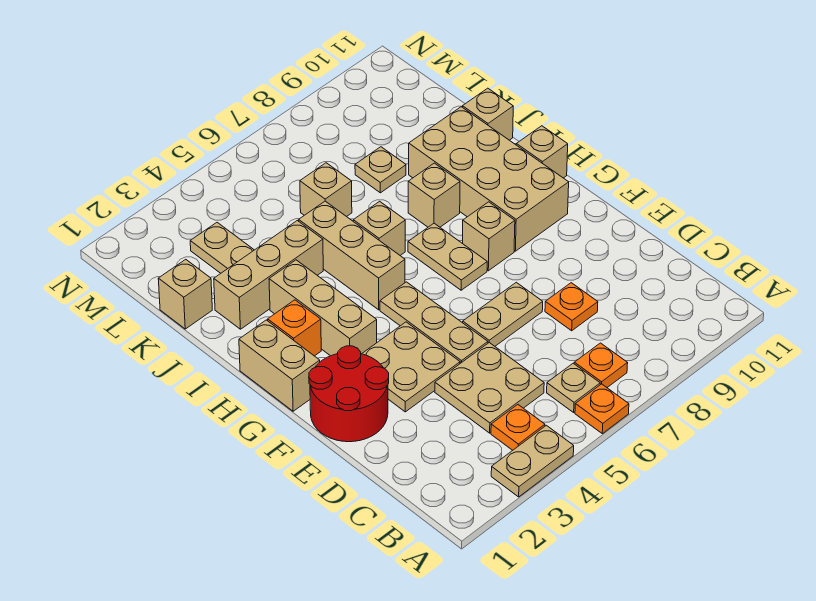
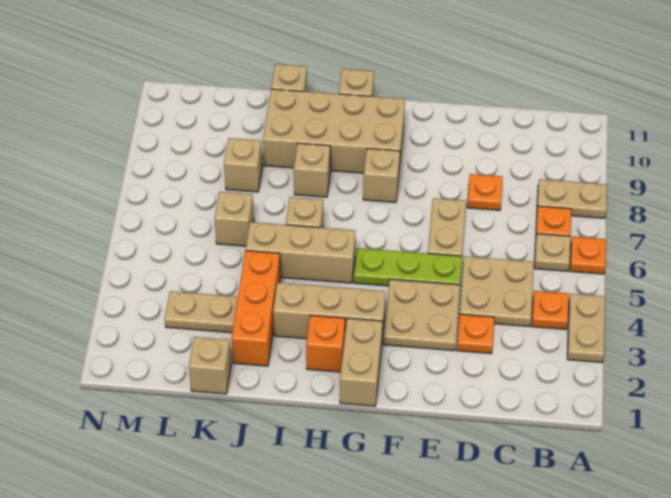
none -> orange 1x1 plate [457,314,494,354]
red 2x2 round brick [309,346,389,442] -> none
tan 1x3 plate [380,282,488,363] -> lime 1x3 plate [354,248,462,286]
tan 1x2 brick [239,320,320,411] -> tan 1x2 brick turned to [340,318,382,406]
tan 1x2 plate [408,223,487,290] -> tan 1x2 plate moved to [537,179,607,218]
tan 1x3 brick [214,221,323,329] -> orange 1x3 brick [231,251,281,366]
tan 1x1 plate [355,147,406,193] -> tan 1x1 brick [224,138,262,192]

